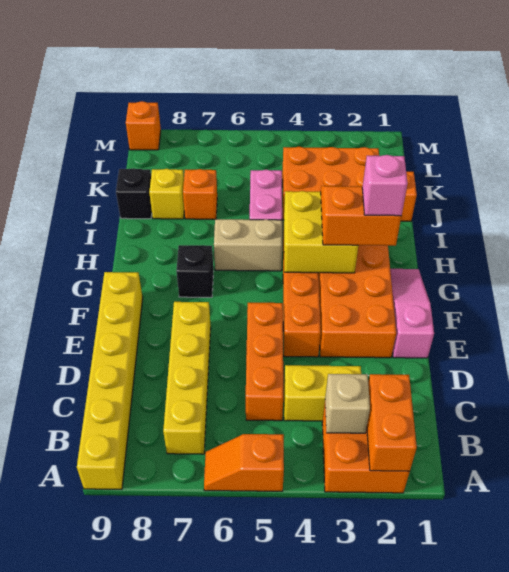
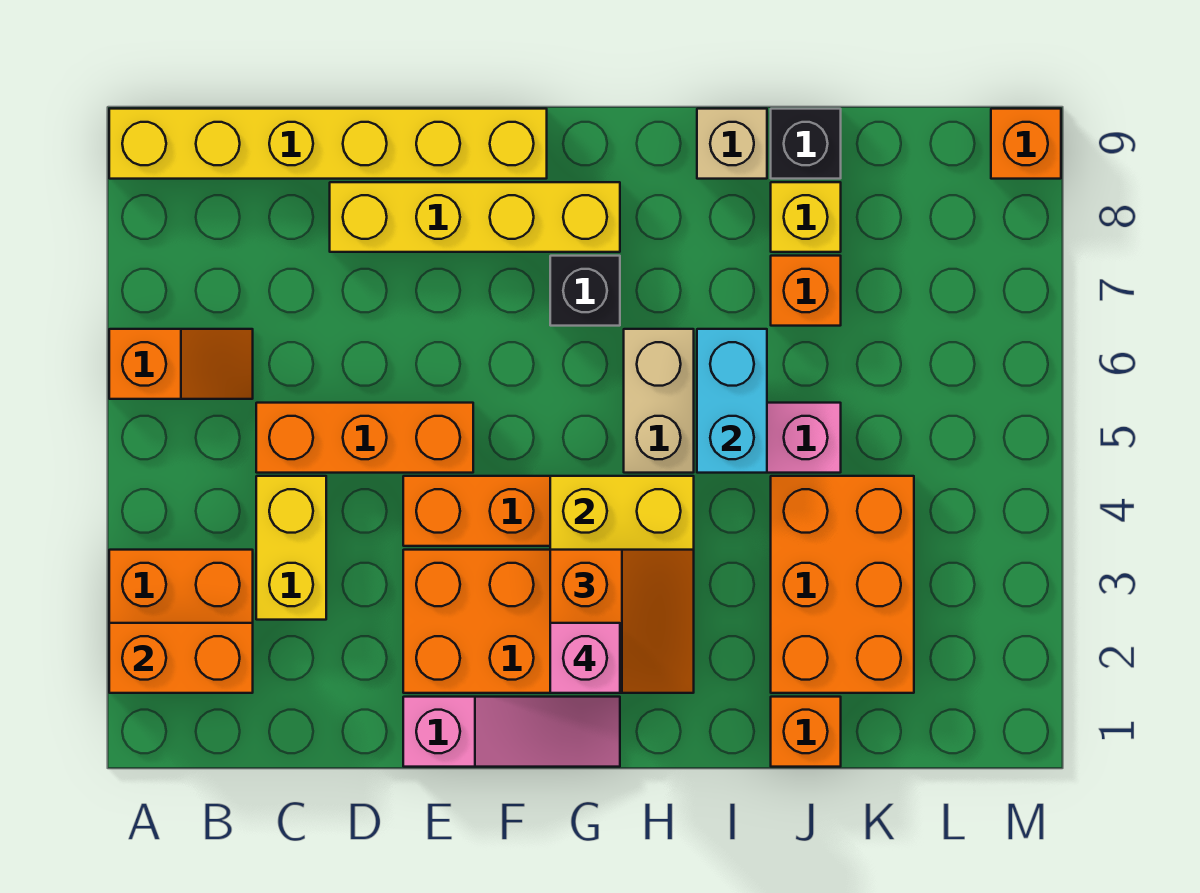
orange 1x2 slope [204,434,284,491] -> orange 1x2 slope turned to [109,329,253,399]
tan 1x1 brick [325,374,370,433] -> tan 1x1 brick moved to [697,109,767,179]
yellow 1x4 brick [163,302,211,454] -> yellow 1x4 brick moved to [330,182,620,252]
none -> cyan 1x2 brick [697,329,767,473]

